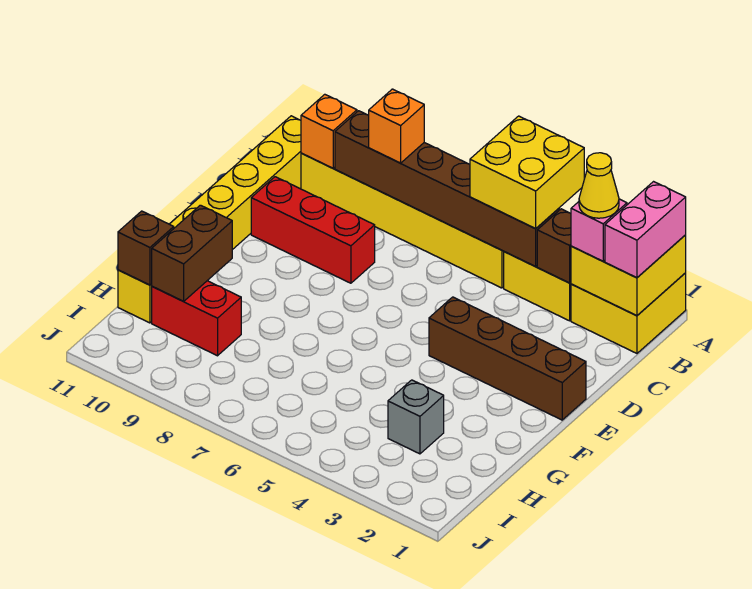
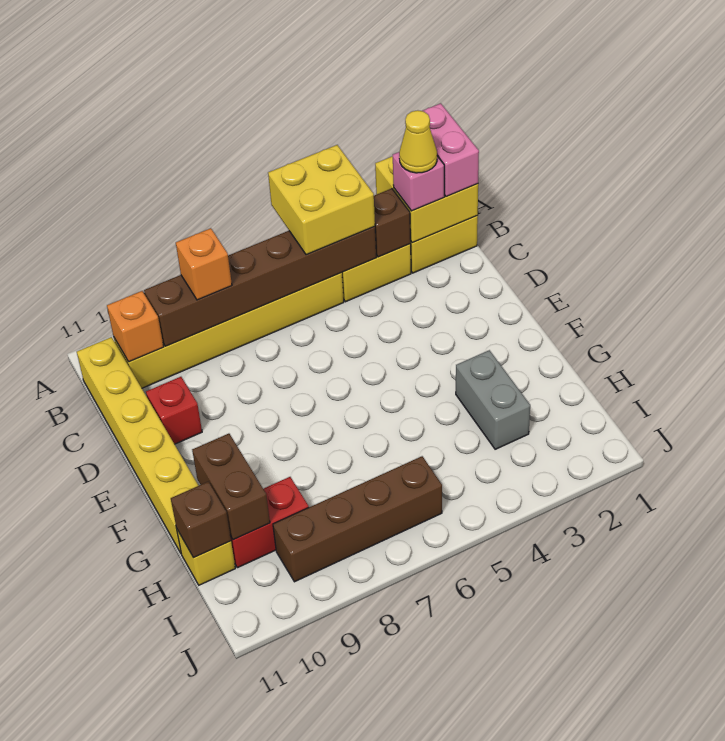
red 1x3 brick [251,177,375,283] -> red 1x1 brick [146,377,202,444]
brown 1x4 brick [429,297,586,420] -> brown 1x4 brick moved to [273,456,442,582]
grey 1x1 brick [388,380,444,454] -> grey 1x2 brick [456,350,530,449]

